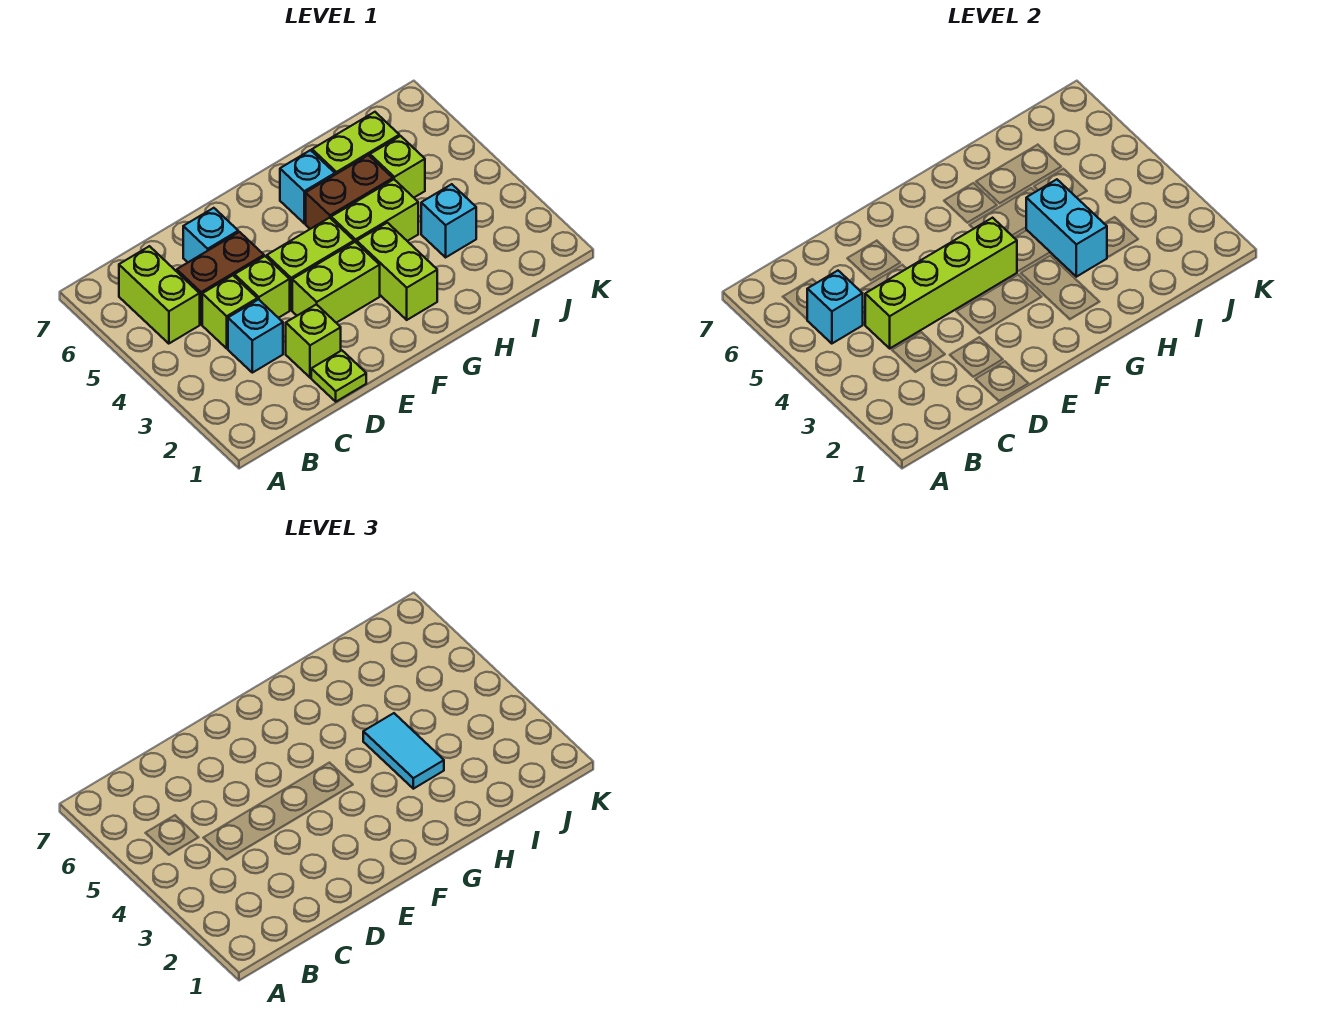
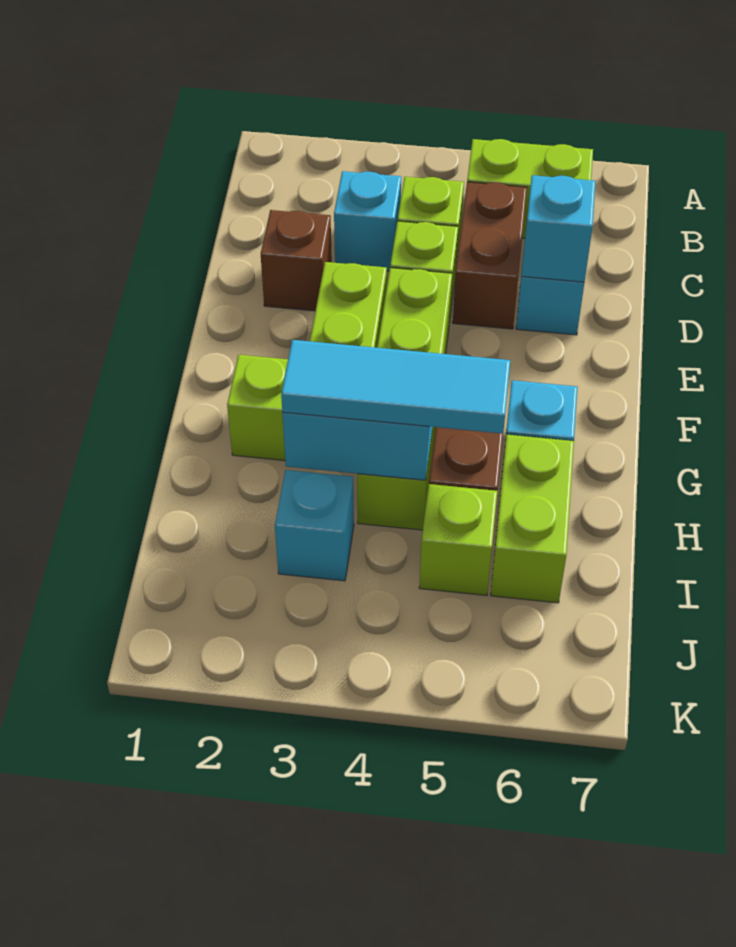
cyan 1x1 brick [807,271,863,344] -> cyan 1x1 brick moved to [522,175,596,282]
lime 1x4 brick [865,218,1017,348] -> none
lime 1x1 plate [311,350,366,402] -> none
lime 1x1 brick [286,304,341,378] -> brown 1x1 brick [261,210,332,311]
cyan 1x2 tile [363,713,444,789] -> cyan 1x3 tile [281,340,510,434]

